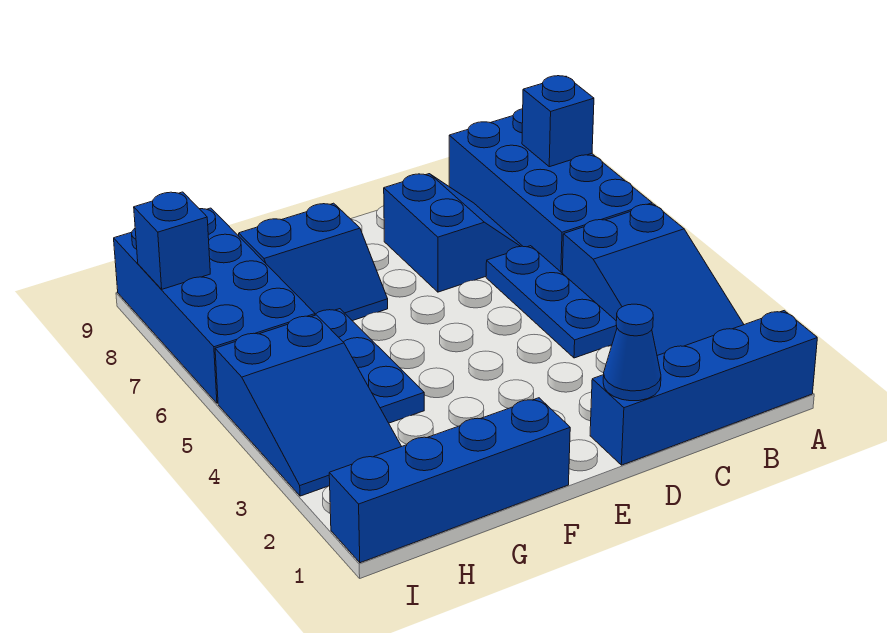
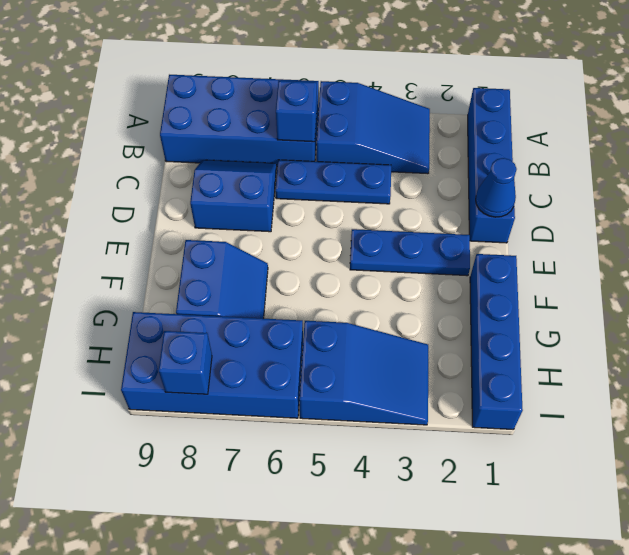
blue 1x1 brick [522,76,594,167] -> blue 1x1 brick moved to [276,81,317,142]
blue 1x3 plate [315,309,424,423] -> blue 1x3 plate moved to [350,229,470,276]

